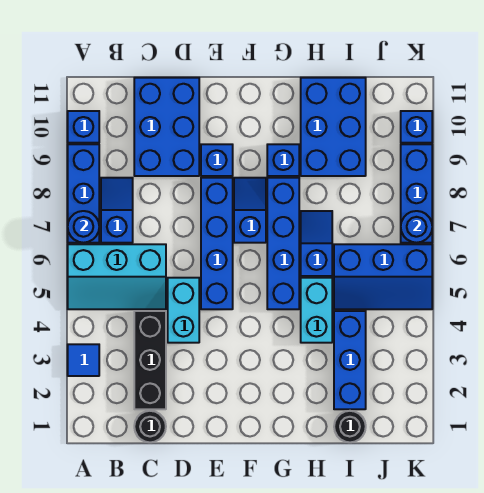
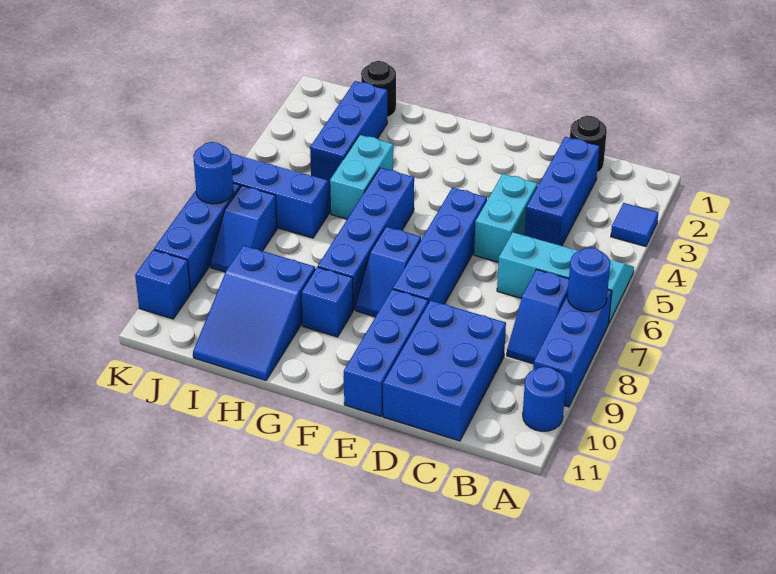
blue 1x1 brick [68,111,99,143] -> blue 1x1 round brick [523,367,566,431]
black 1x3 brick [134,311,166,409] -> blue 1x3 brick [525,137,599,246]
blue 1x1 brick [201,144,233,176] -> blue 1x3 brick [344,289,428,416]
blue 1x2 slope [301,211,332,276] -> blue 1x2 slope moved to [210,186,277,272]
blue 2x3 brick [301,78,366,176] -> blue 2x3 slope [193,246,315,380]

